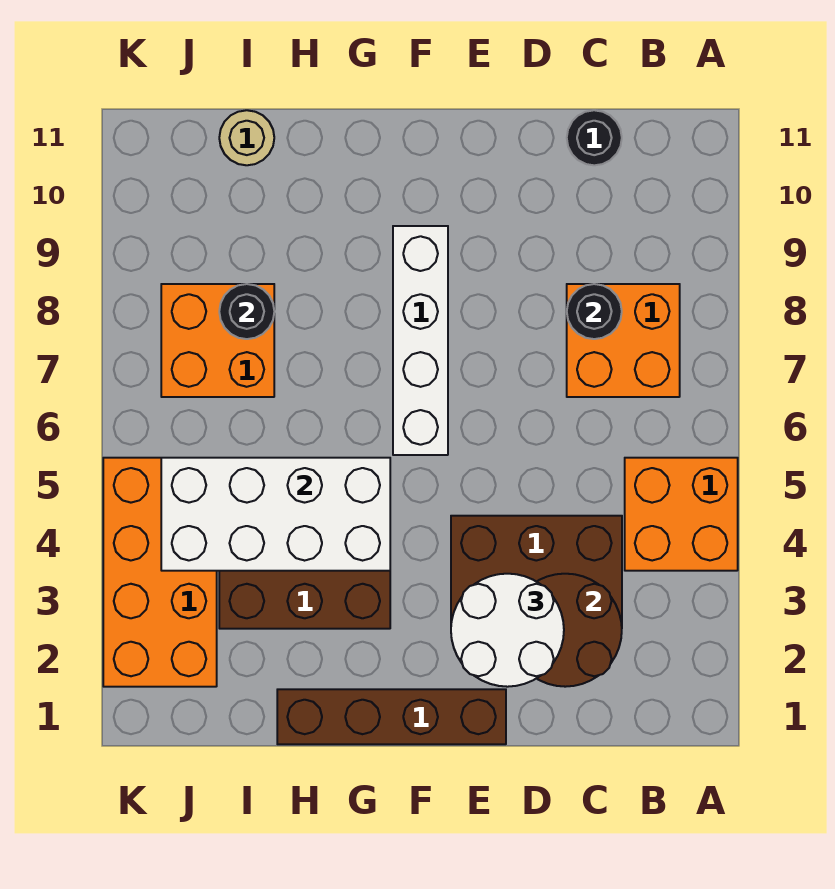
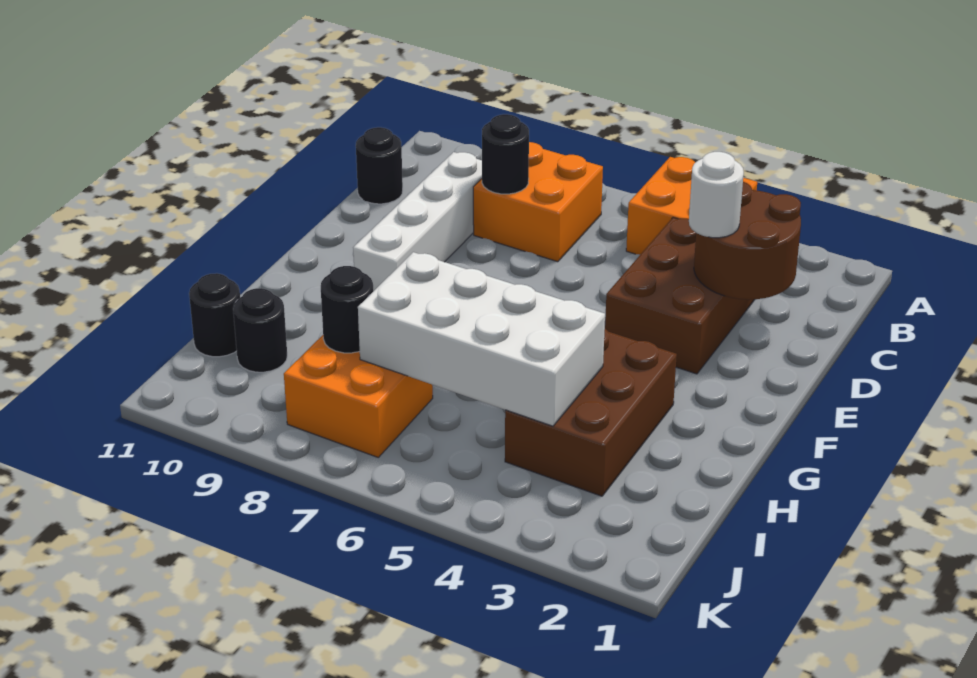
white 2x2 round brick [451,574,564,687] -> white 1x1 round brick [689,152,744,238]
brown 1x4 brick [277,689,506,744] -> none
white 1x4 brick [393,226,448,455] -> white 1x4 brick turned to [353,152,482,291]
white 2x4 brick [161,458,390,571] -> white 2x4 brick turned to [358,252,605,426]
none -> black 1x1 round brick [233,288,287,372]
tan 1x1 round brick [219,110,274,165] -> black 1x1 round brick [189,273,240,357]
orange 2x4 brick [103,458,217,687] -> none

